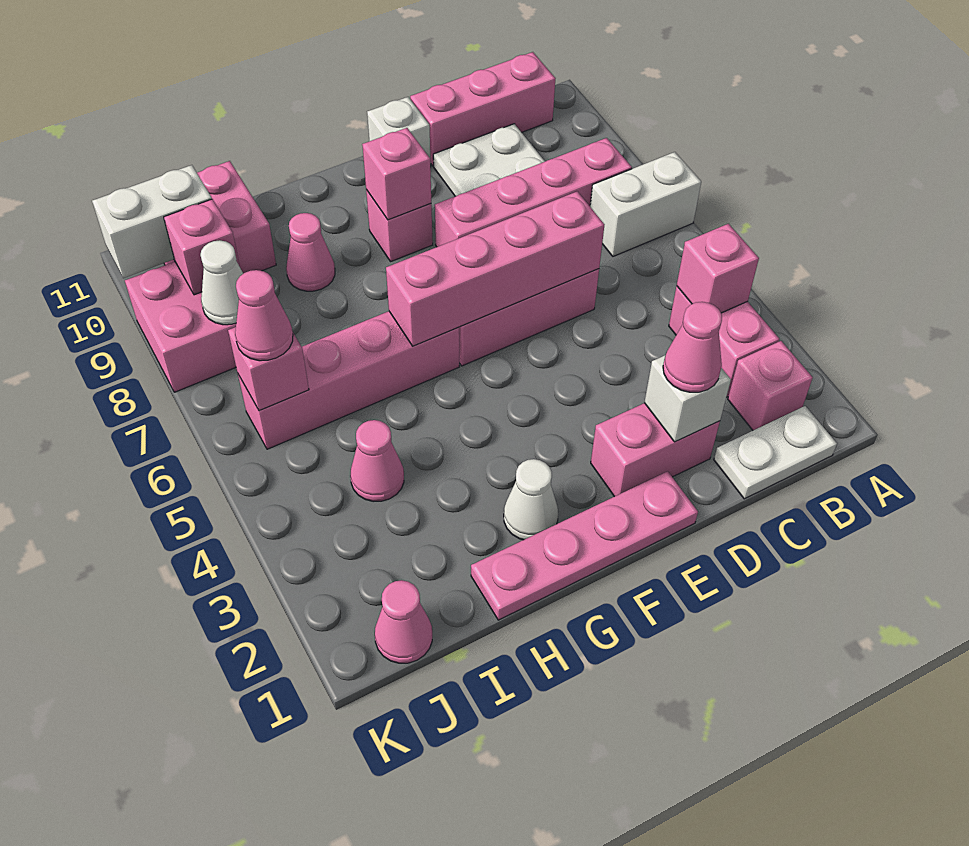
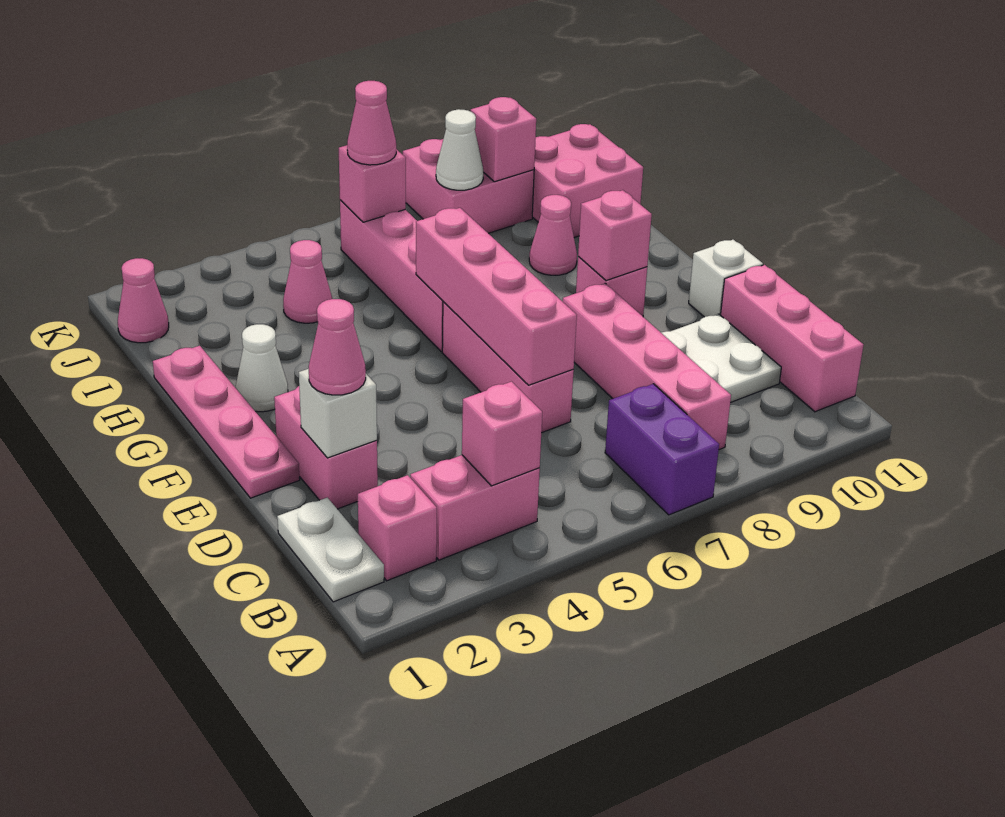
white 1x2 brick [590,152,701,256] -> purple 1x2 brick [605,384,719,515]
white 1x2 brick [92,165,212,278] -> none

